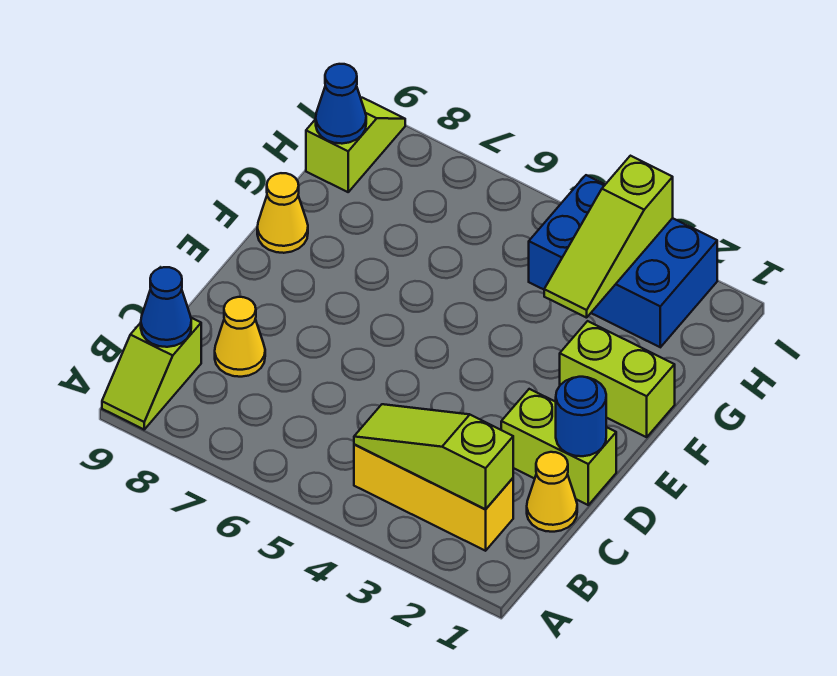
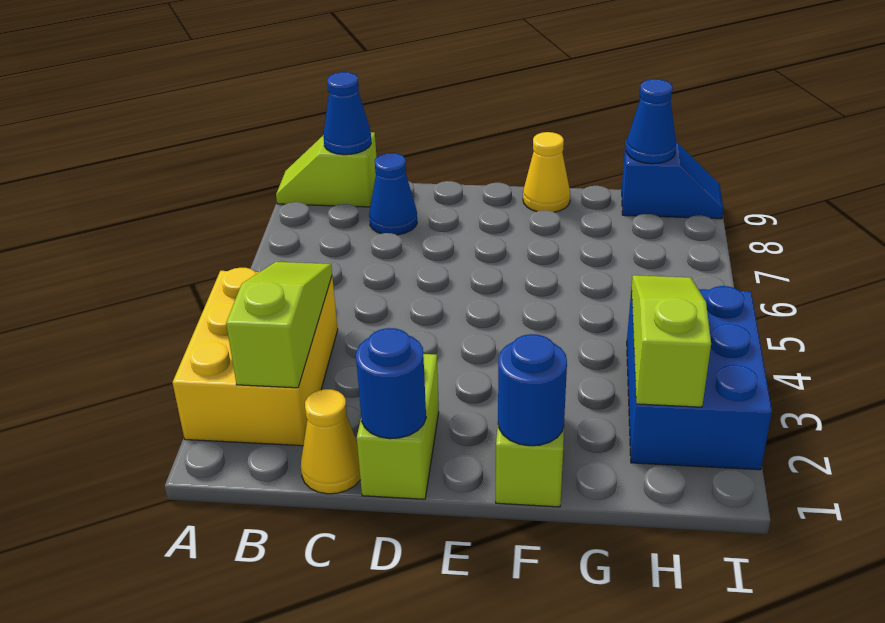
yellow 1x3 brick [354,444,513,551] -> yellow 2x3 brick [173,268,338,446]
yellow 1x1 cone [215,297,265,377] -> blue 1x1 cone [369,153,417,235]
none -> blue 1x1 round brick [498,334,567,446]
lime 1x3 slope [544,156,673,318] -> lime 1x3 slope turned to [632,275,711,407]
lime 1x2 slope [306,98,405,192] -> blue 1x2 slope [622,139,724,219]

